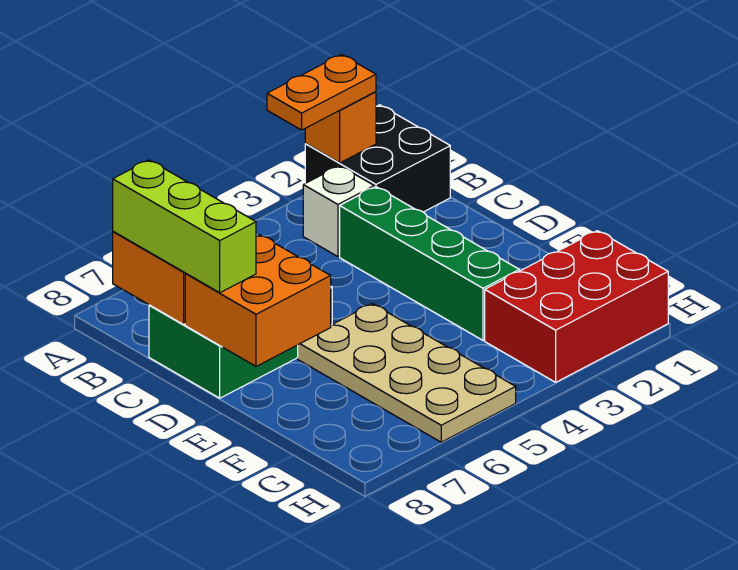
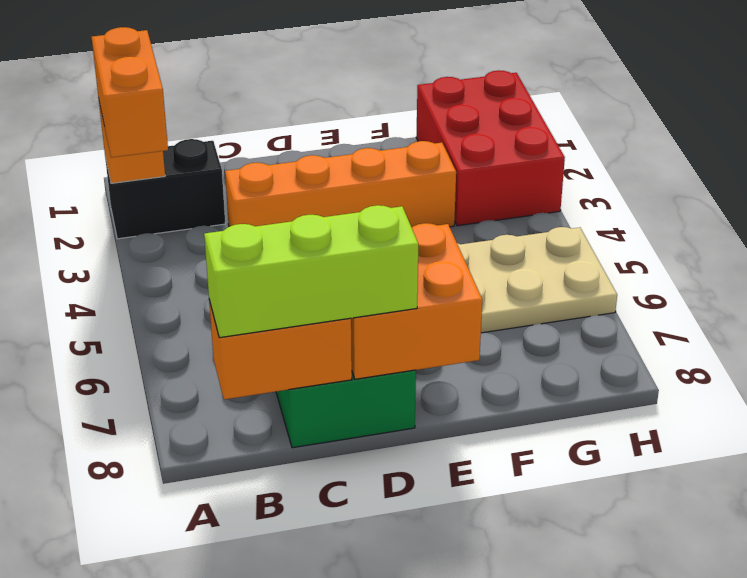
black 2x2 brick [305,105,450,212] -> black 1x2 brick [105,139,225,239]
orange 1x2 plate [267,55,376,130] -> orange 1x2 brick [92,27,168,157]
white 1x1 brick [303,166,374,257] -> none
green 1x4 brick [340,187,519,340] -> orange 1x4 brick [225,141,456,227]

